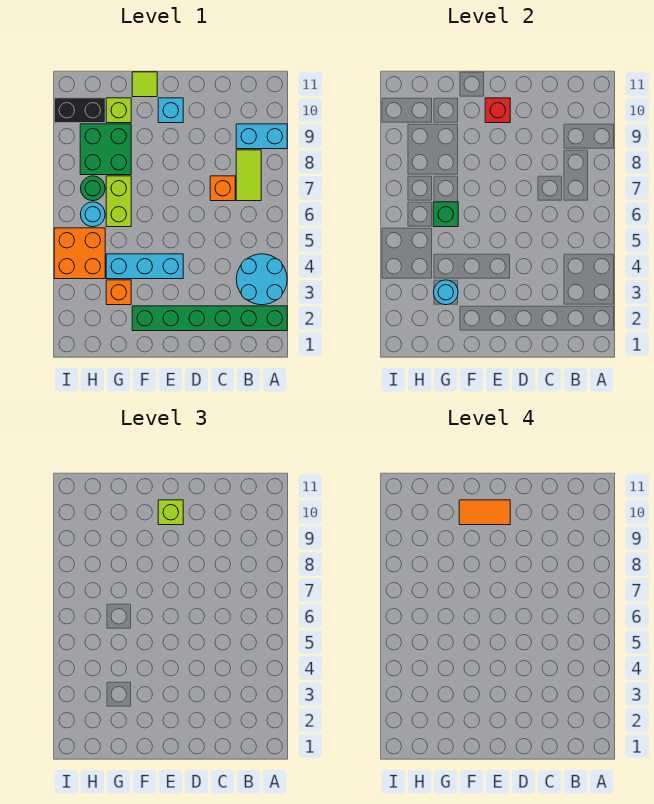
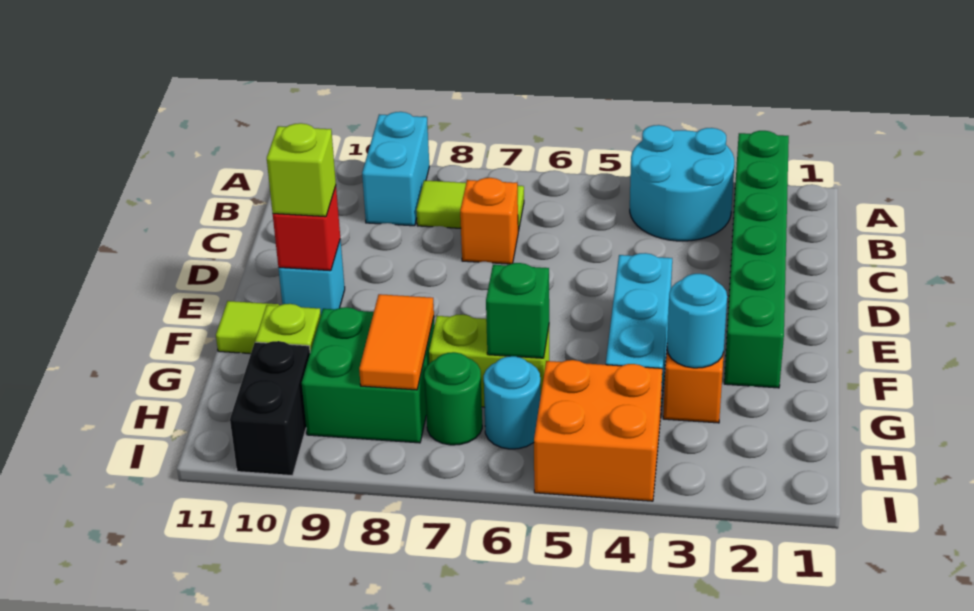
orange 1x2 tile [459,500,510,525] -> orange 1x2 tile moved to [359,294,434,390]

